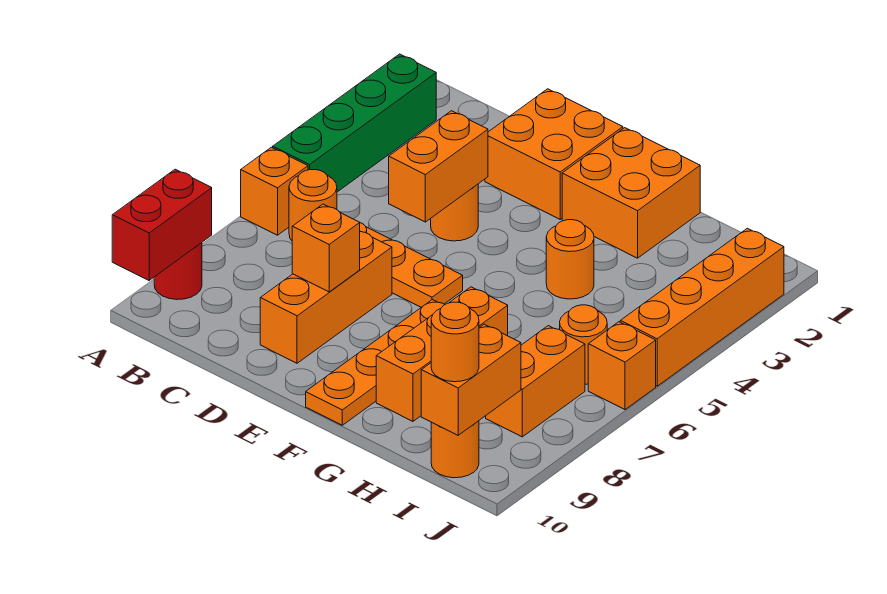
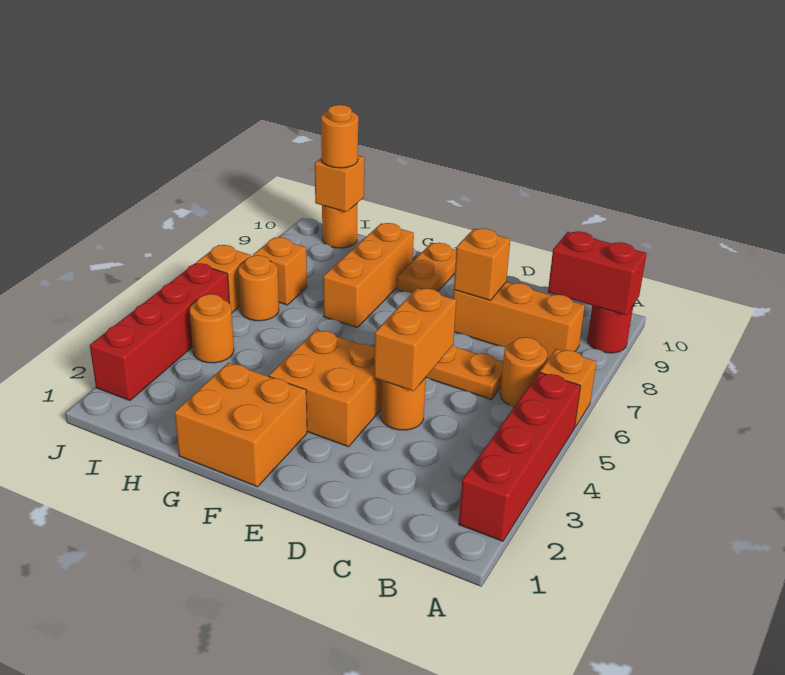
green 1x4 brick [273,54,436,192] -> red 1x4 brick [459,372,581,541]
red 1x2 brick [112,169,212,280] -> red 1x2 brick turned to [548,231,647,315]
orange 2x2 brick [485,89,623,219] -> orange 2x2 brick moved to [269,330,382,447]
orange 1x3 brick [260,232,392,363] -> orange 1x3 brick turned to [453,282,585,361]
orange 1x4 plate [306,300,445,425] -> orange 1x2 plate [397,243,456,293]
orange 1x1 round brick [546,220,594,299] -> orange 1x1 round brick moved to [190,294,234,363]
orange 1x2 brick [486,326,585,437] -> orange 1x1 brick [253,237,307,305]
orange 1x2 brick [421,324,521,435] -> orange 1x1 brick [315,156,365,212]
orange 1x4 brick [620,228,784,386] -> red 1x4 brick [90,263,230,401]

